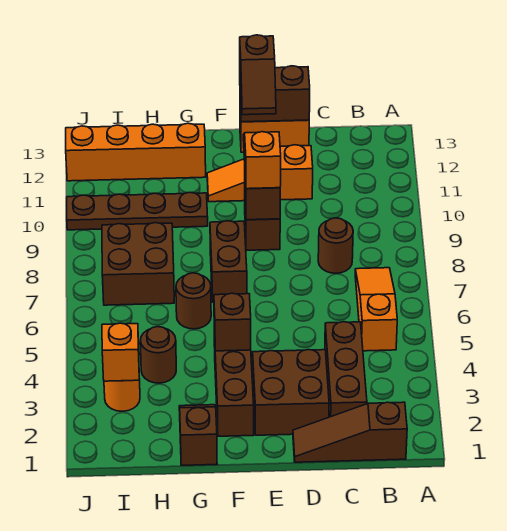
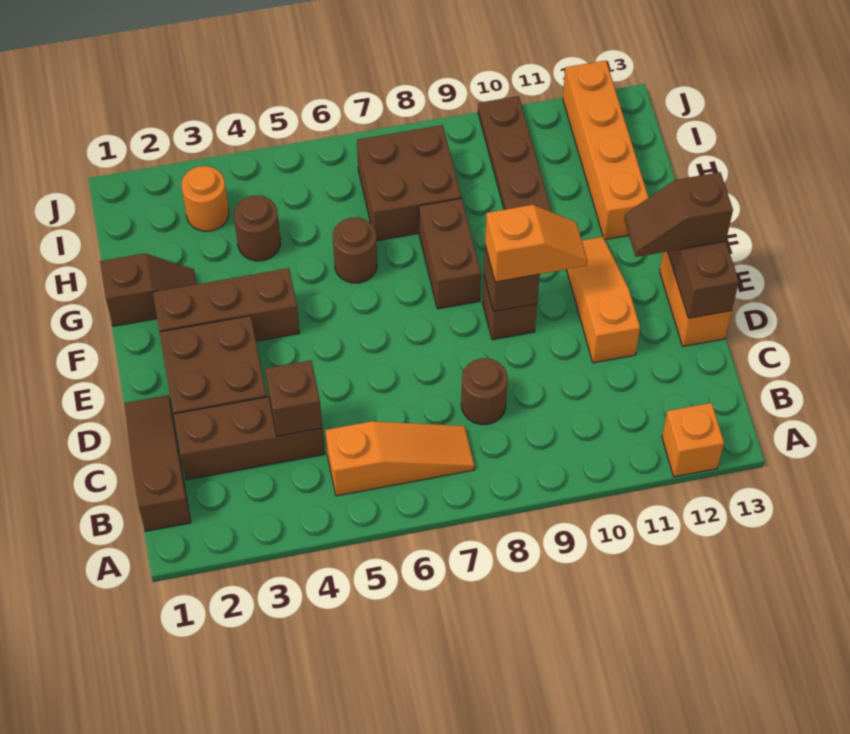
brown 1x1 brick [214,293,251,351] -> brown 1x1 brick moved to [265,360,322,436]
brown 1x2 brick [210,221,247,302] -> brown 1x2 brick turned to [419,198,481,309]
orange 1x1 brick [102,323,139,381] -> orange 1x1 brick moved to [662,403,724,477]

